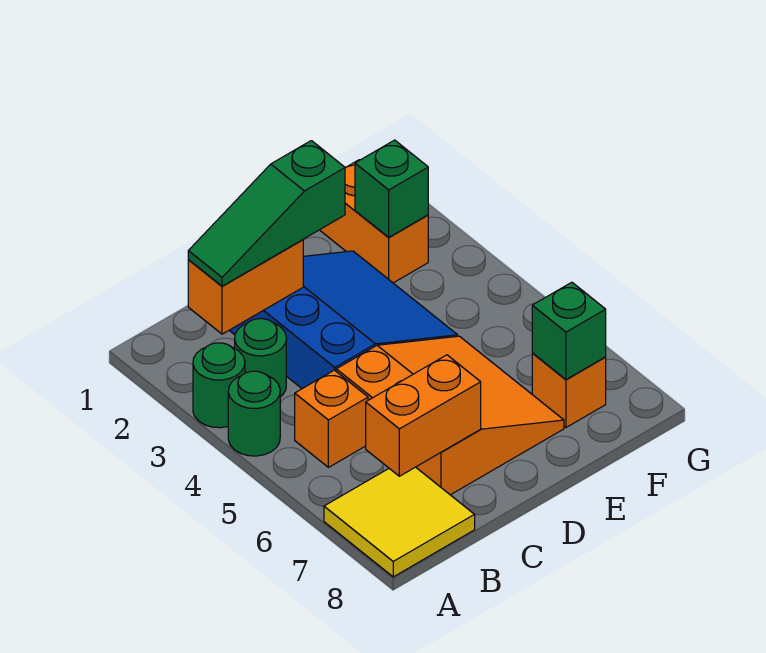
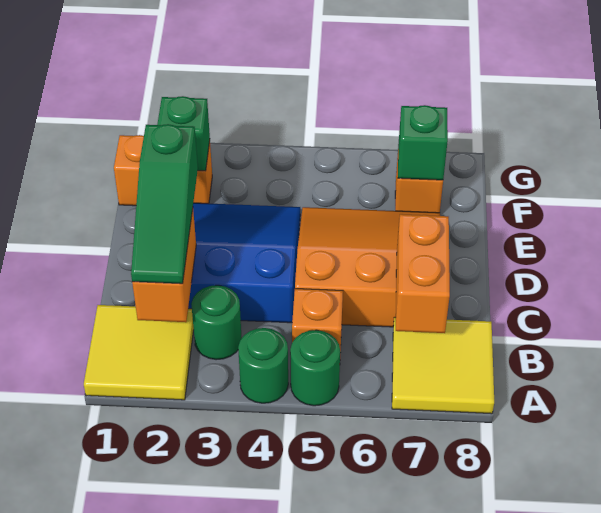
none -> yellow 2x2 tile [84,305,194,400]
green 1x1 round brick [193,343,245,428] -> green 1x1 round brick moved to [290,330,340,406]

